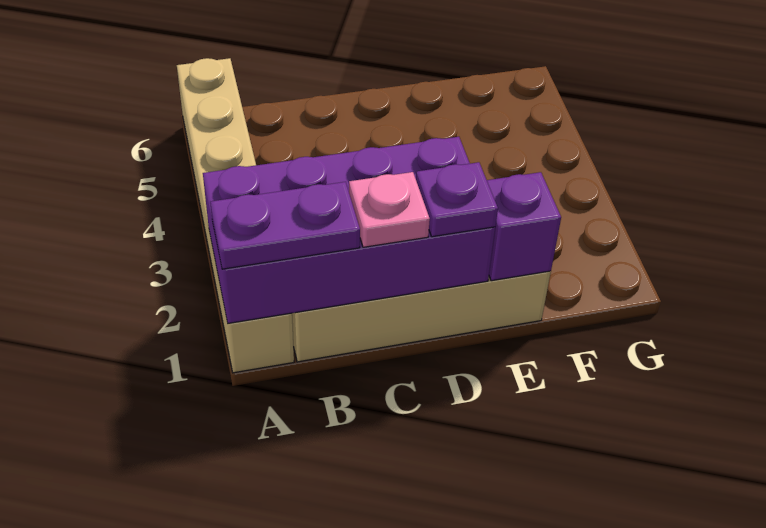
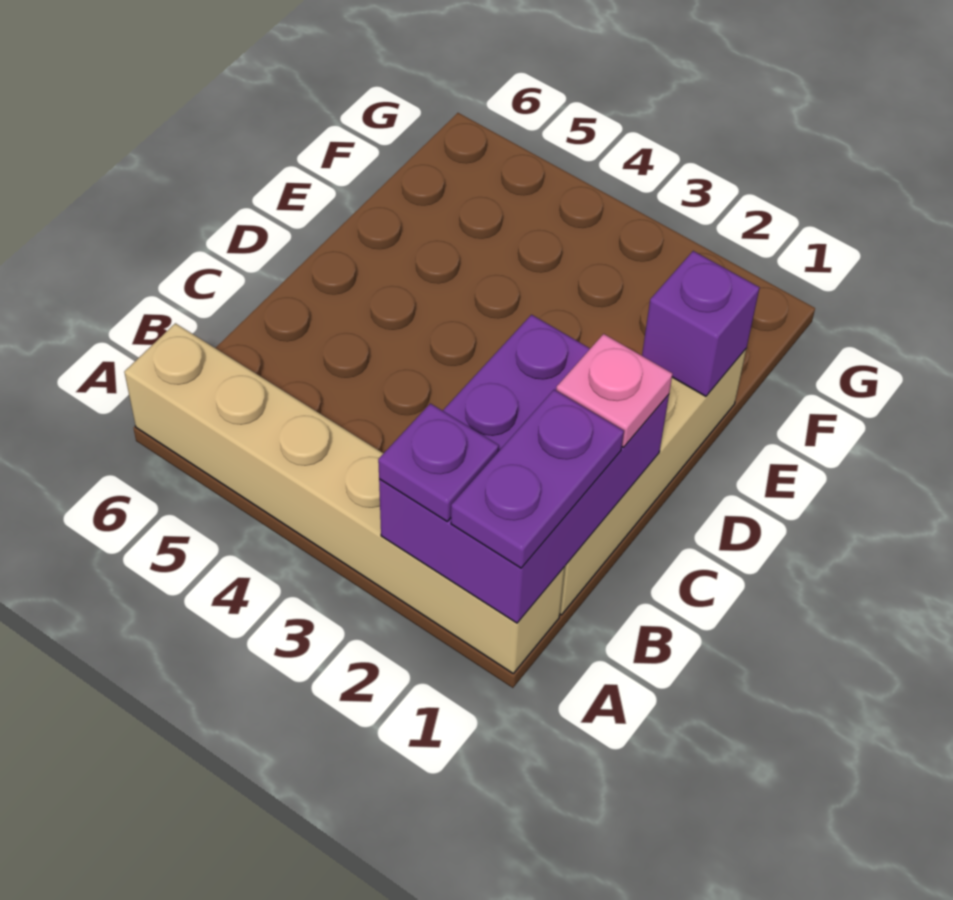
purple 2x4 brick [203,137,495,323] -> purple 2x3 brick [379,315,669,623]
purple 1x1 plate [416,162,498,237] -> purple 1x1 plate moved to [378,403,499,521]

